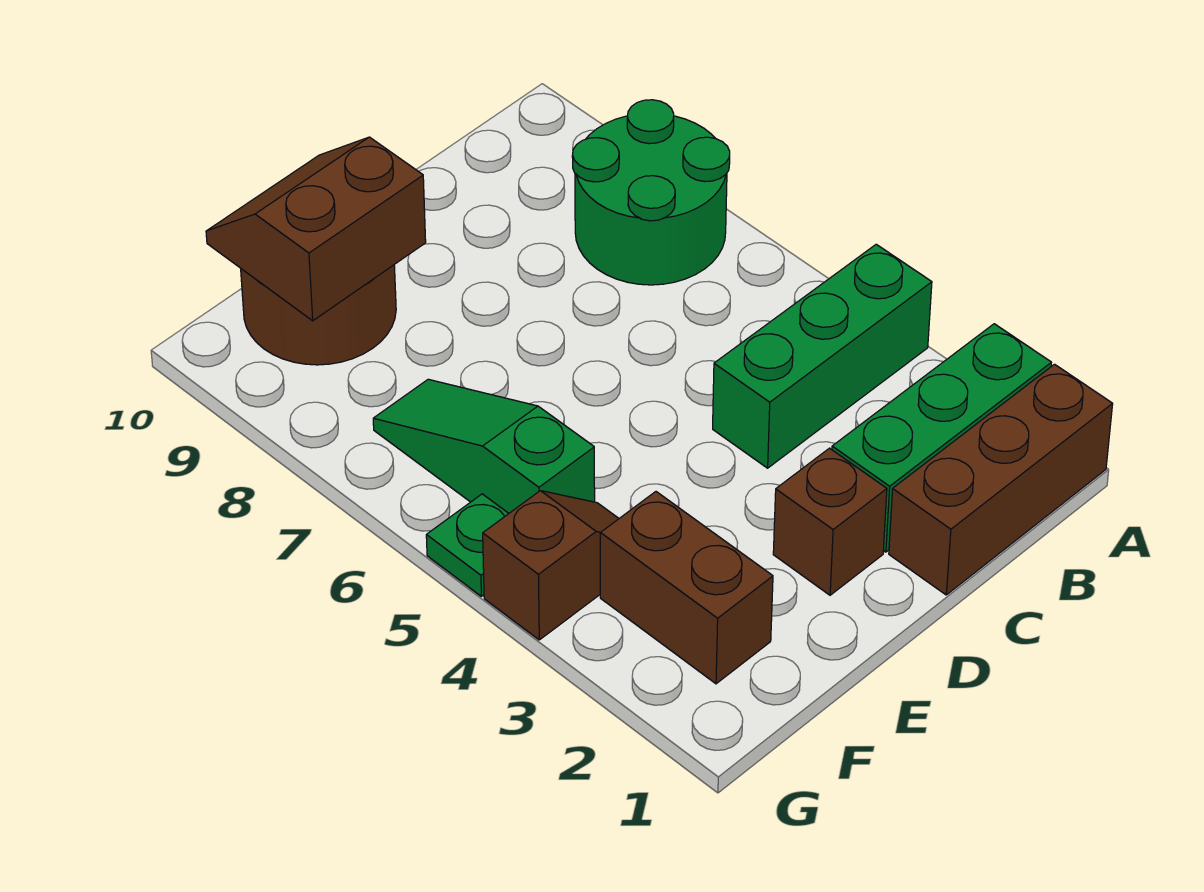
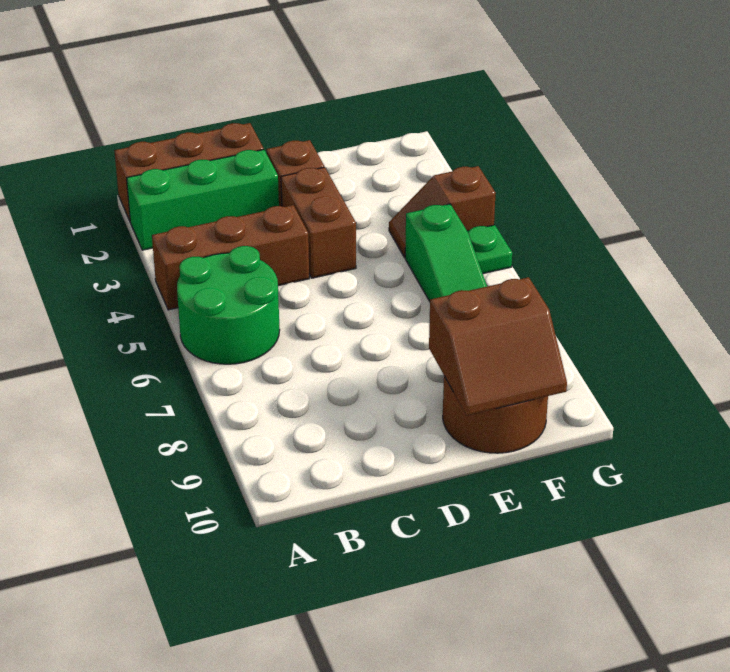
green 1x3 brick [713,244,932,468] -> brown 1x3 brick [152,205,309,310]
green 2x2 round brick [572,100,730,285] -> green 2x2 round brick moved to [177,246,280,364]
brown 1x2 brick [600,492,773,684] -> brown 1x2 brick moved to [281,167,356,278]

